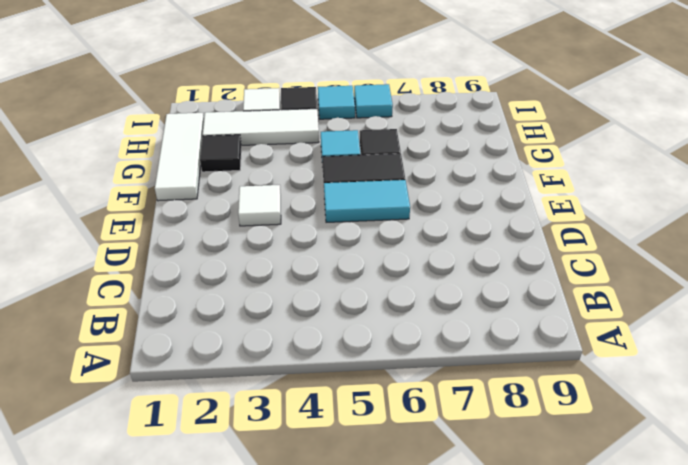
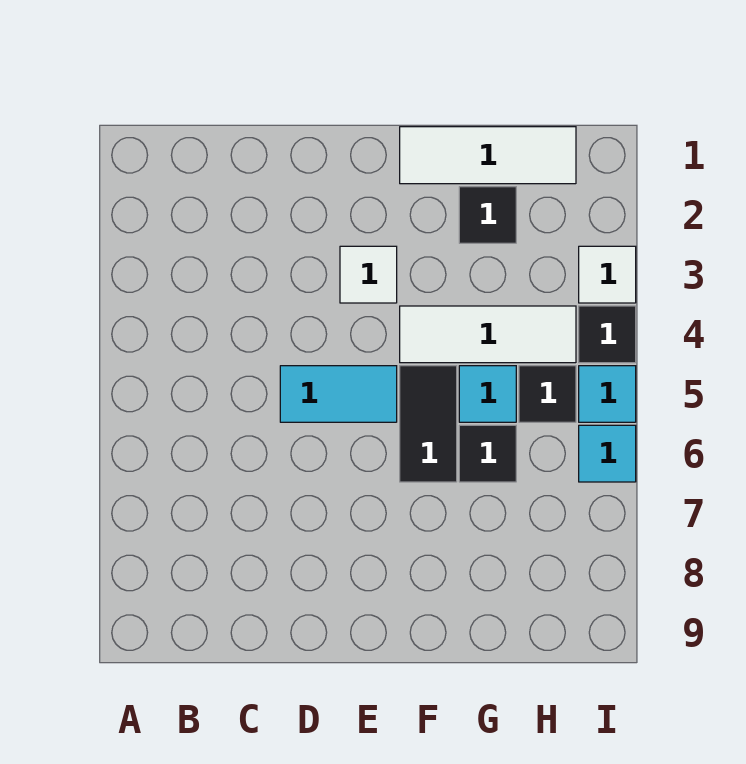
cyan 1x2 tile [324,180,410,222] -> cyan 1x2 tile turned to [280,366,397,422]
white 1x3 tile [203,109,319,145] -> white 1x3 tile turned to [400,306,576,363]
none -> black 1x1 tile [519,366,576,422]

